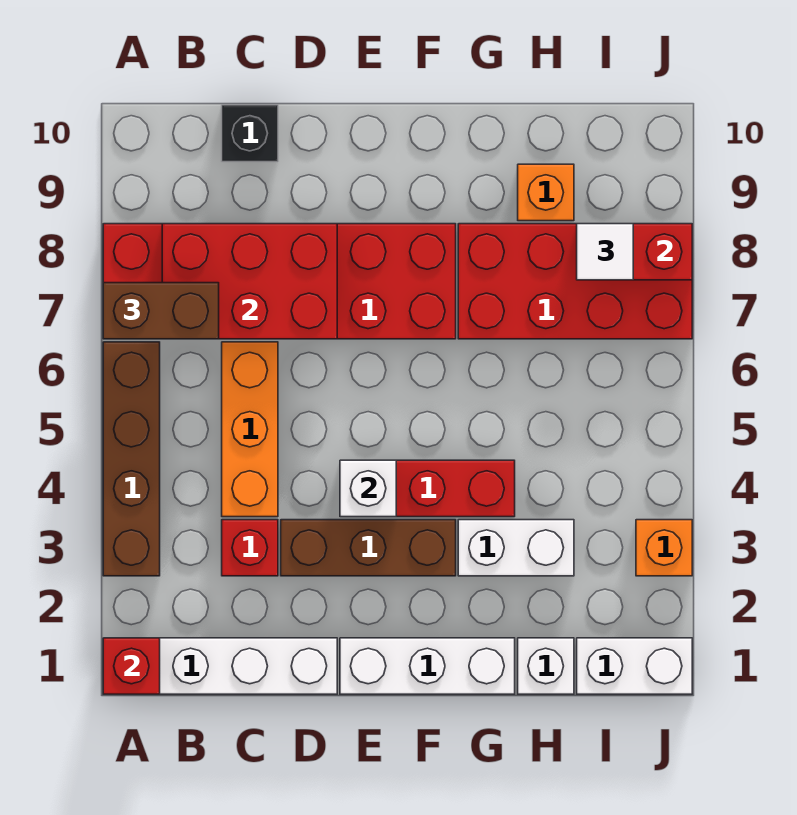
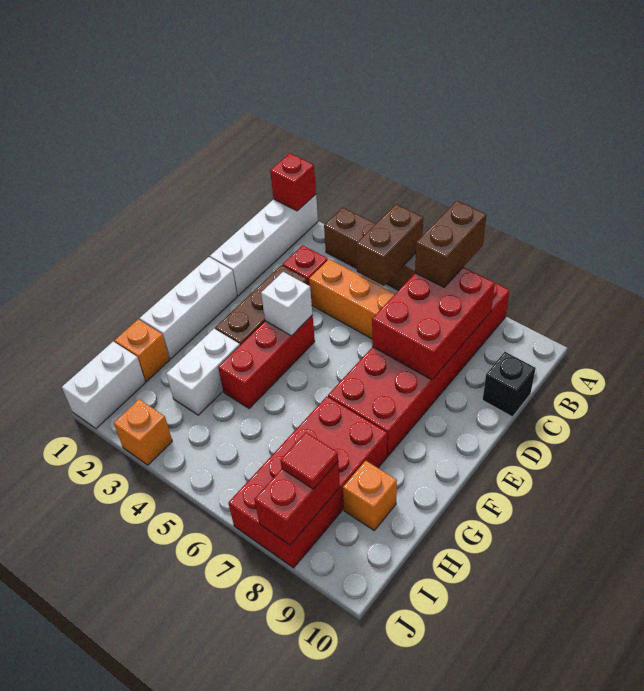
none -> brown 1x2 brick [356,204,423,286]
white 1x1 brick [518,638,574,694] -> orange 1x1 brick [115,319,169,381]
white 1x1 tile [577,224,633,280] -> red 1x1 tile [280,432,338,489]

